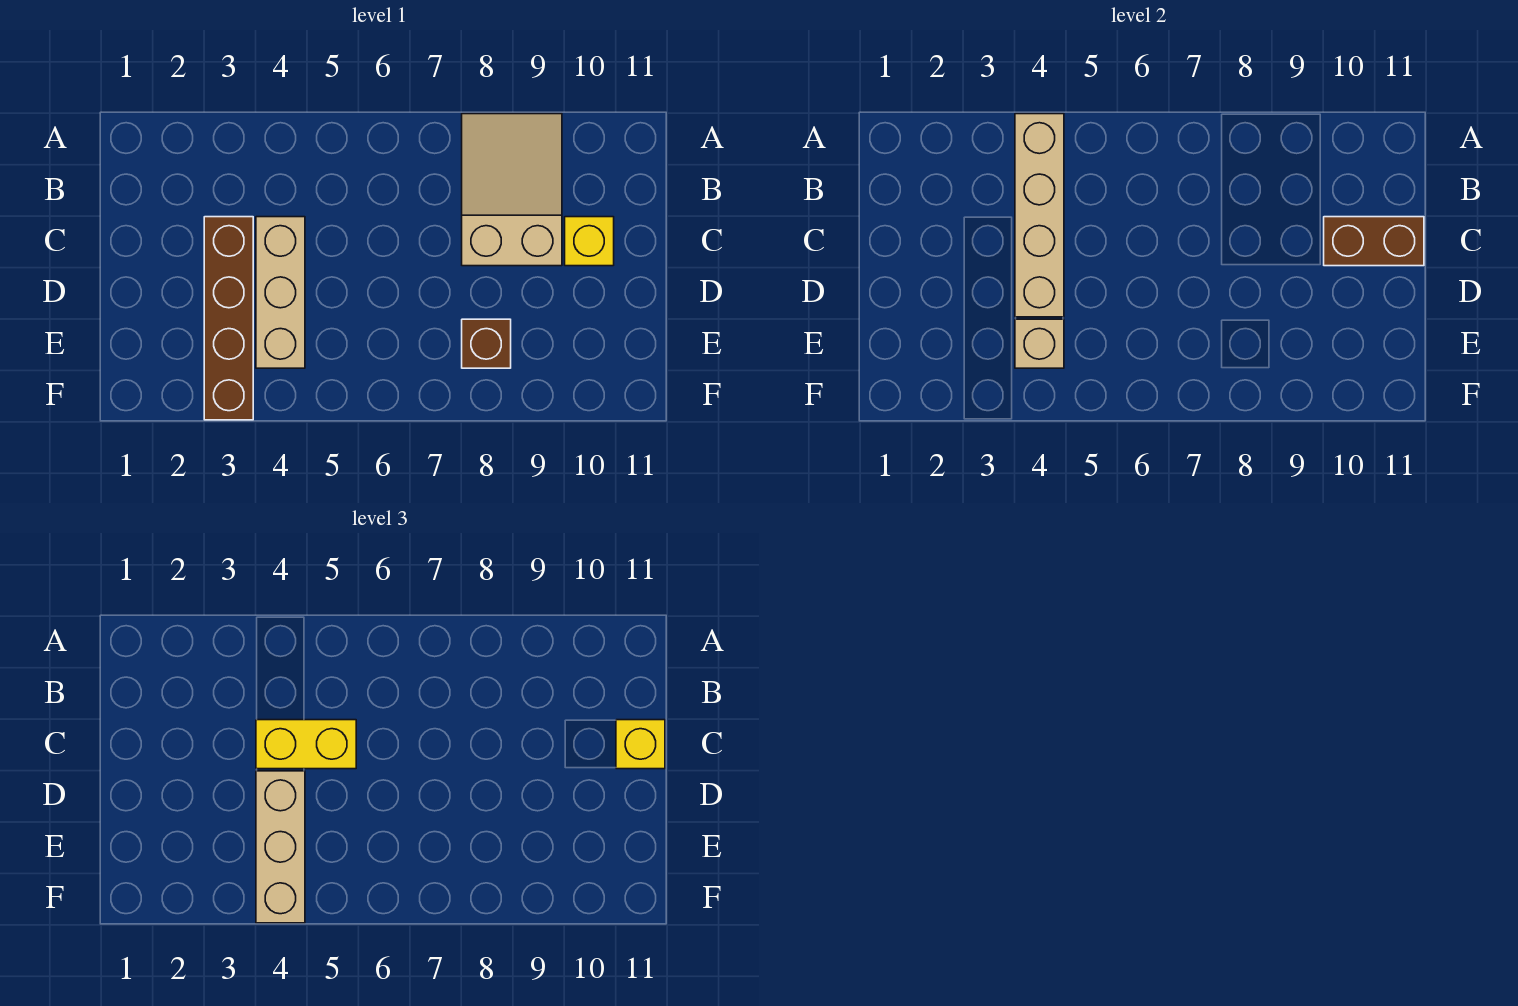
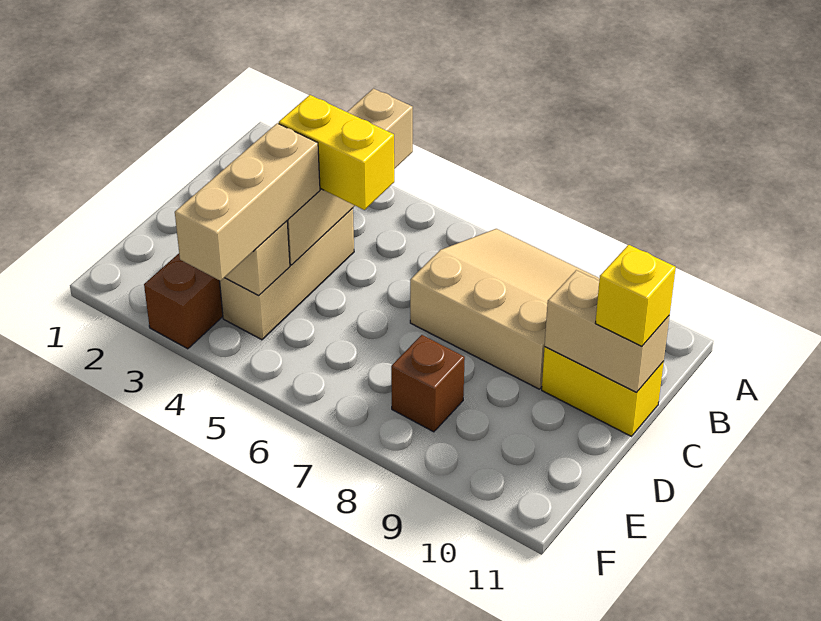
tan 2x3 slope [462,114,562,266] -> tan 3x3 slope [410,229,600,389]
yellow 1x1 brick [565,217,614,266] -> yellow 1x2 brick [542,347,664,436]
brown 1x2 brick [1324,217,1424,266] -> tan 1x2 brick [545,270,670,392]

